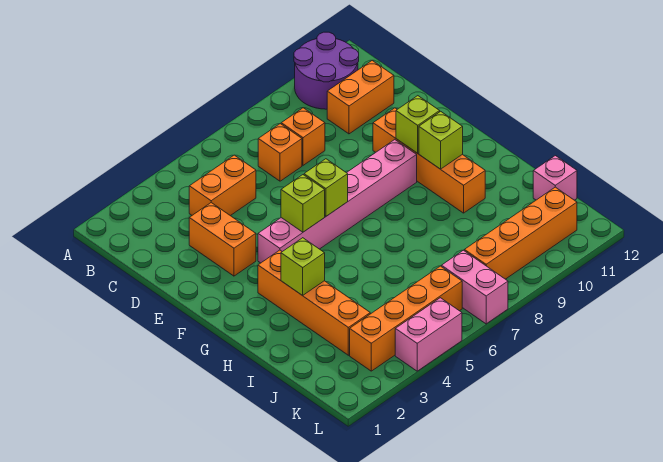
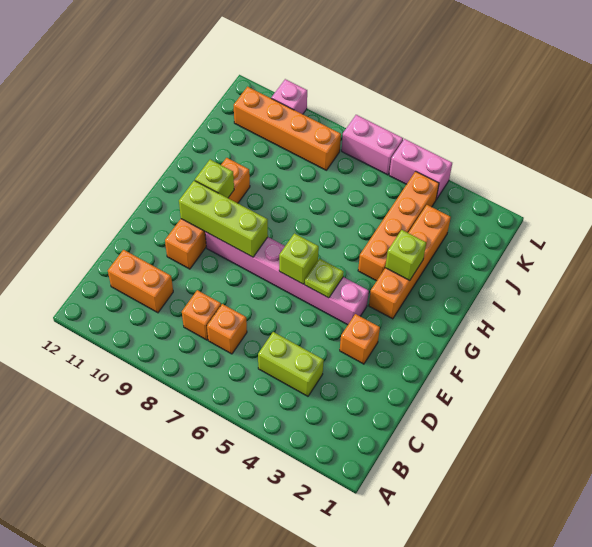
purple 2x2 round brick [294,32,359,109] -> none
orange 1x2 brick [189,155,256,216] -> lime 1x2 brick [258,332,324,396]
orange 1x2 brick [189,203,256,276] -> orange 1x1 brick [340,314,380,364]
lime 1x1 brick [281,175,325,232] -> lime 1x1 plate [305,259,344,298]
lime 1x1 brick [396,96,440,153] -> lime 1x3 brick [179,181,268,257]
pink 1x1 brick [533,156,577,200] -> pink 1x1 brick moved to [271,79,307,114]
orange 1x4 brick [350,266,462,371] -> orange 1x4 brick turned to [358,171,439,281]
pink 1x2 brick [441,250,508,324] -> pink 1x2 brick turned to [342,115,403,175]

